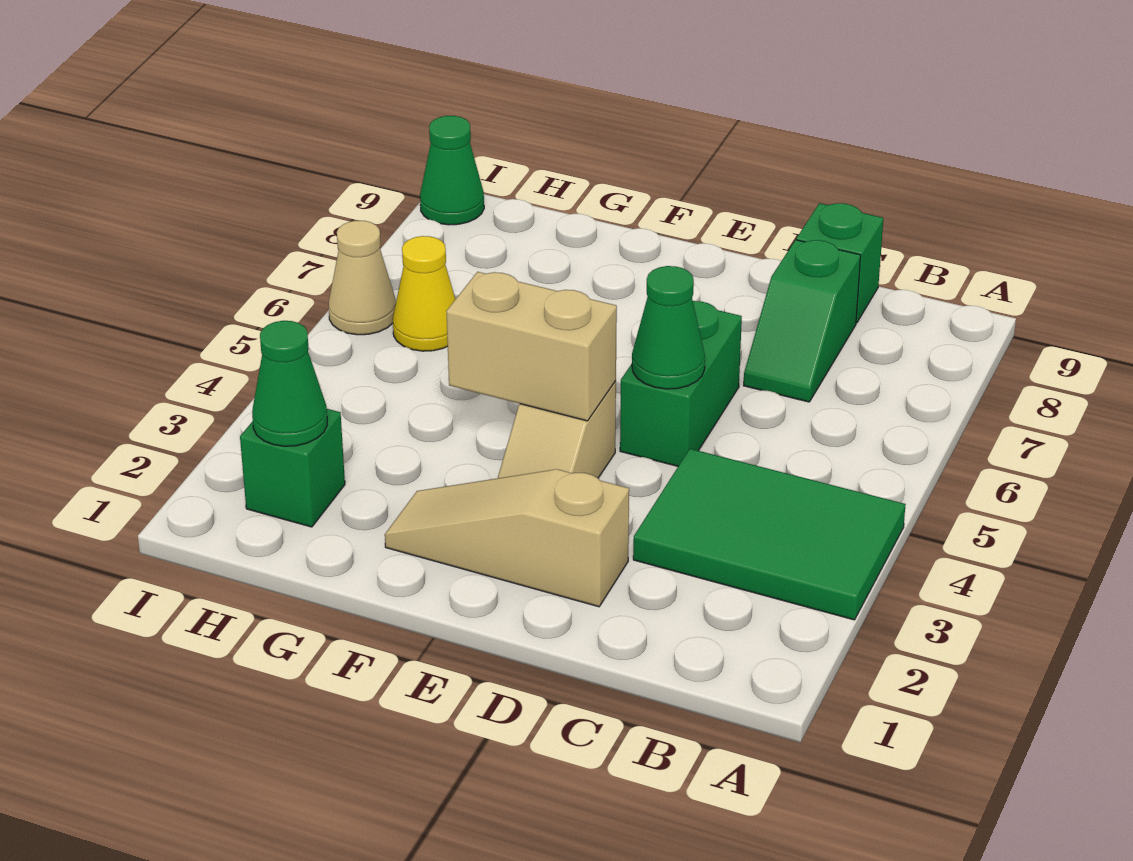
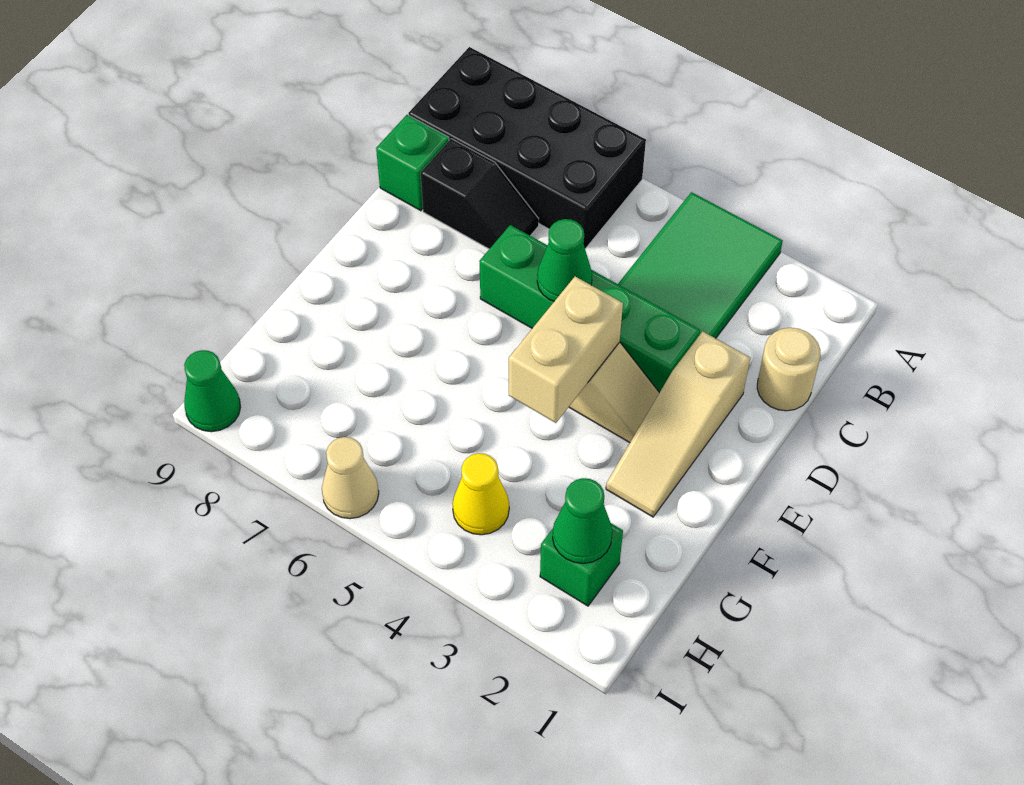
none -> black 2x4 brick [408,47,646,249]
none -> tan 1x1 round brick [757,328,821,411]
green 1x2 slope [744,240,861,402] -> black 1x2 slope [421,139,539,249]
green 1x2 brick [620,301,742,466] -> green 1x4 brick [479,225,700,393]
yellow 1x1 cone [393,236,455,351] -> yellow 1x1 cone moved to [453,453,509,535]

